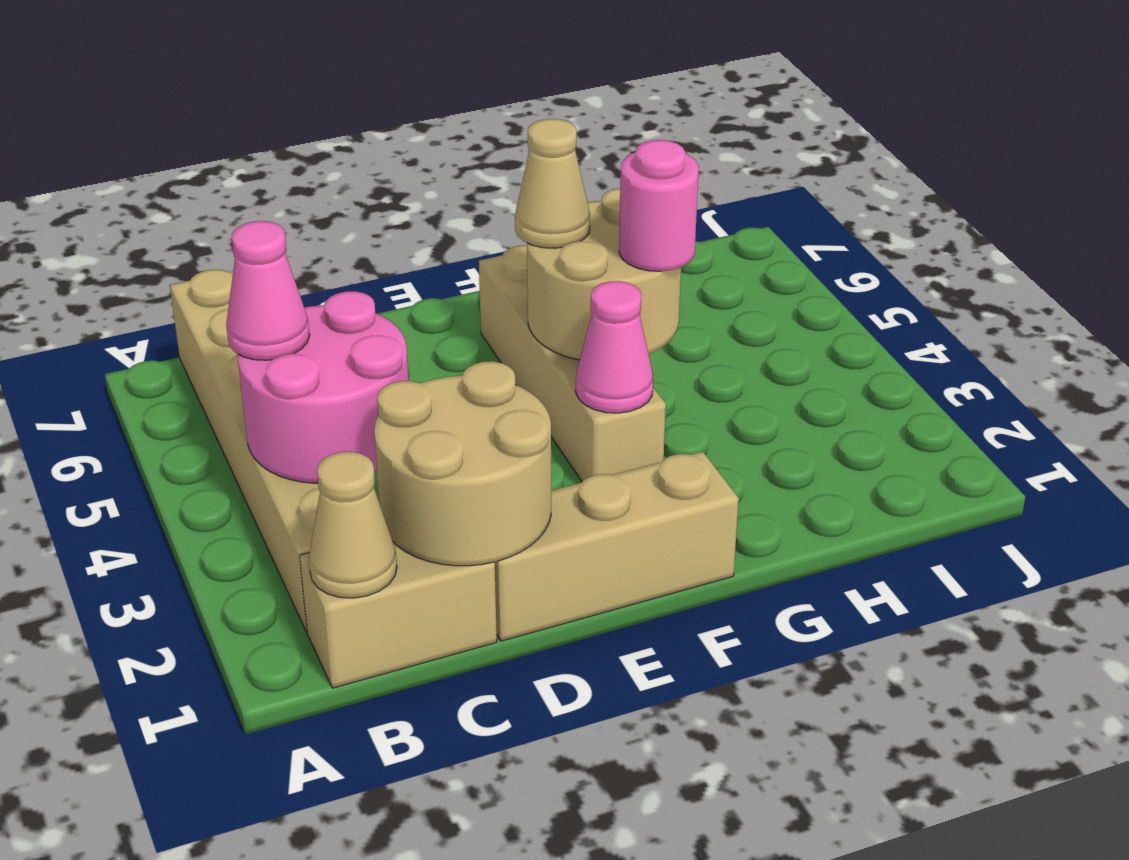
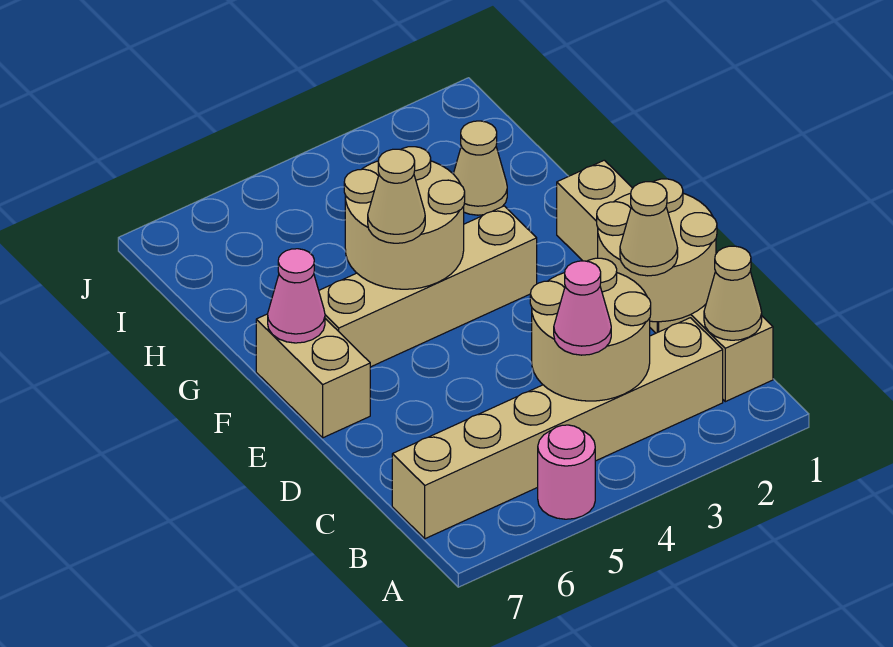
pink 2x2 round brick [238,291,408,483] -> tan 2x2 round brick [530,258,651,401]
none -> tan 1x1 cone [620,182,678,276]
none -> tan 1x2 brick [256,314,370,438]
pink 1x1 cone [576,281,653,413] -> pink 1x1 cone moved to [268,249,325,343]
pink 1x1 round brick [619,140,699,271] -> pink 1x1 round brick moved to [538,425,595,519]
none -> tan 1x1 cone [453,121,507,215]

